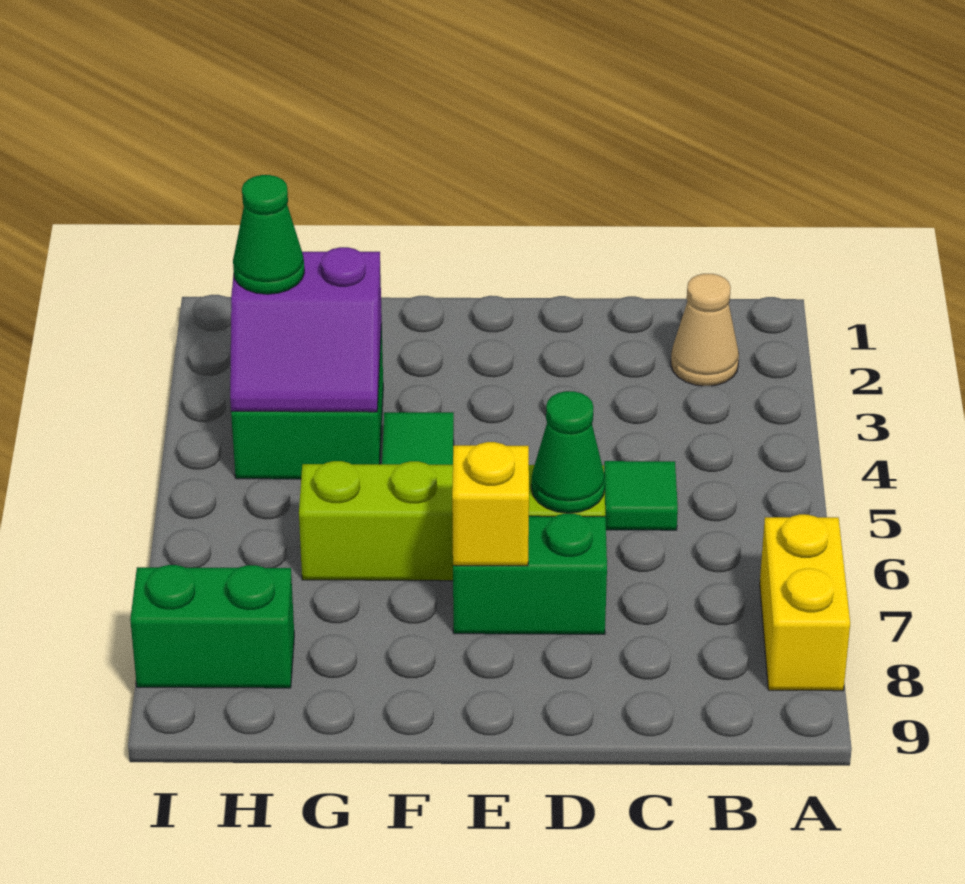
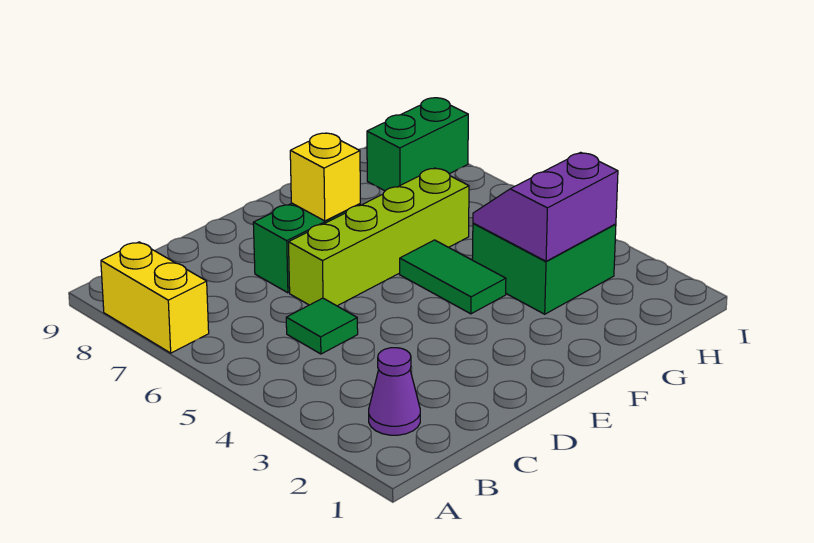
tan 1x1 cone [671,274,739,386] -> purple 1x1 cone [369,348,420,435]
green 1x1 cone [531,391,605,513] -> none
green 1x1 cone [233,175,304,294] -> none

